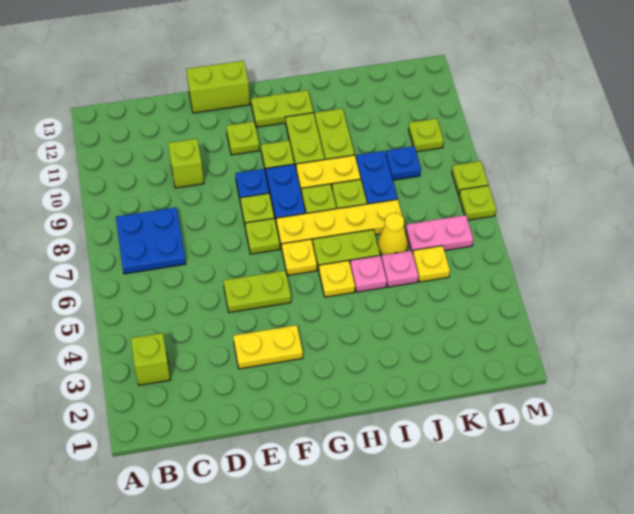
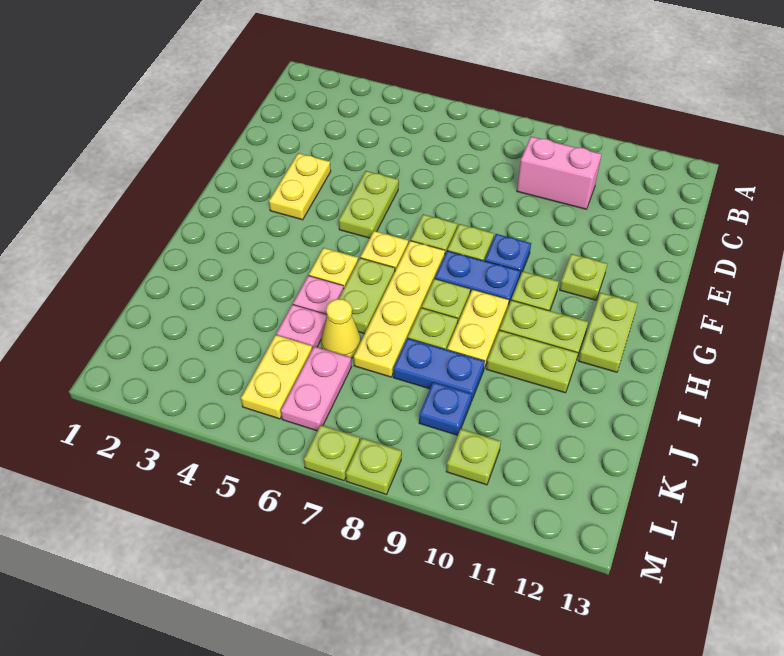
lime 1x1 brick [131,333,170,385] -> none
blue 2x2 plate [116,207,186,274] -> none
none -> pink 1x2 brick [517,137,602,209]
lime 1x1 brick [168,139,204,188] -> none
lime 1x2 brick [186,61,250,113] -> none
yellow 1x1 plate [413,246,450,282] -> yellow 1x2 plate [241,335,312,419]

